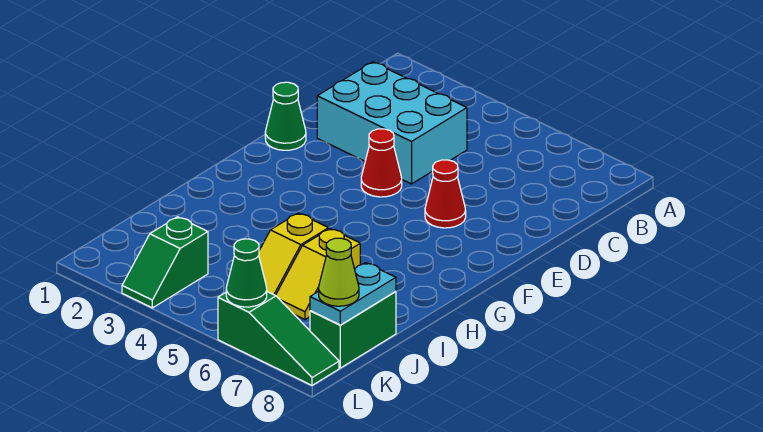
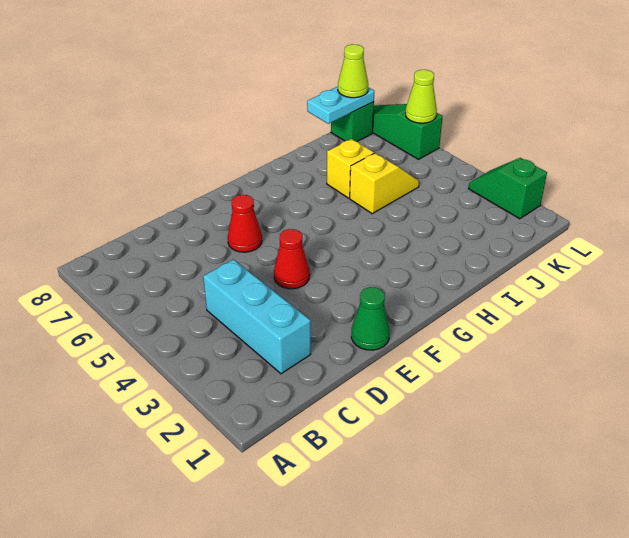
cyan 2x3 brick [317,62,467,184] -> cyan 1x3 brick [203,259,311,374]
green 1x2 brick [310,292,396,368] -> green 1x1 brick [331,102,374,142]
green 1x2 slope [122,217,208,308] -> green 1x2 slope turned to [468,158,547,219]
green 1x1 cone [226,239,267,307] -> lime 1x1 cone [406,70,437,123]

